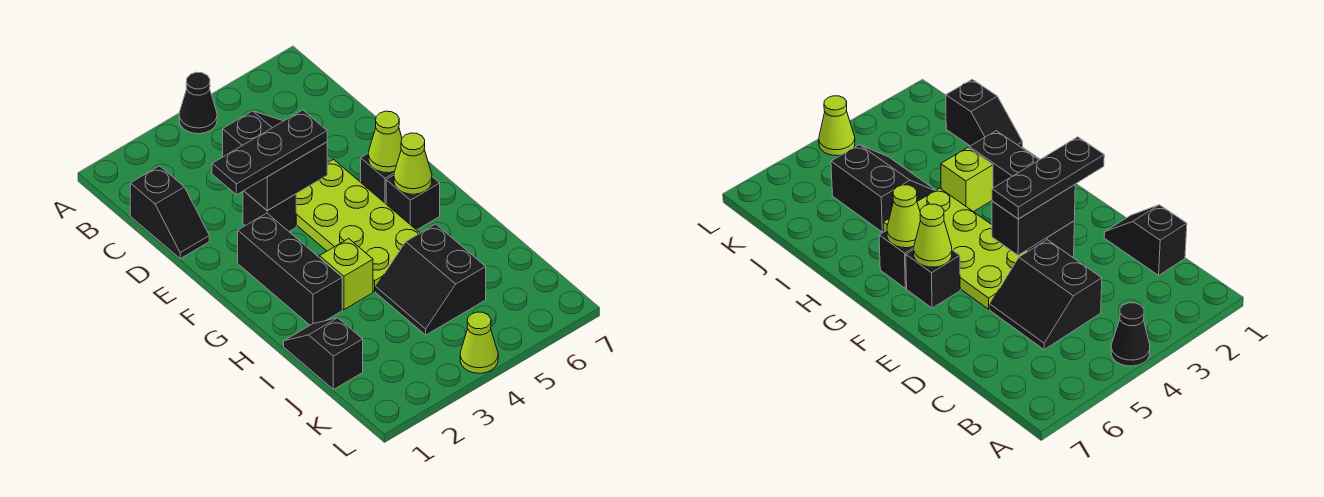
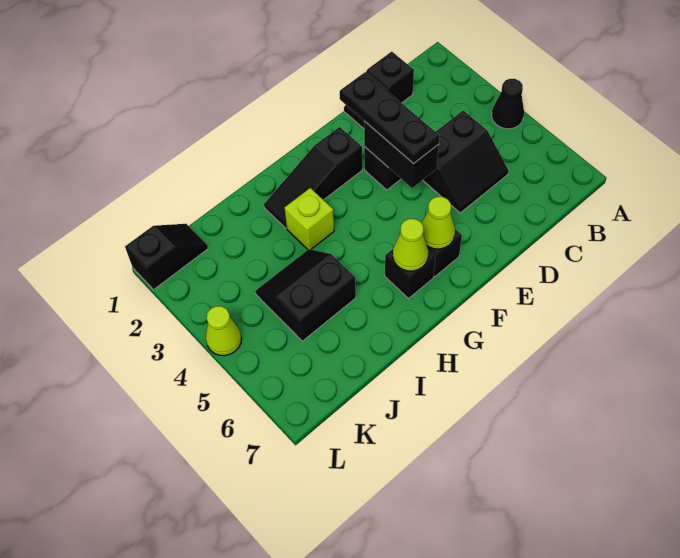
lime 2x4 plate [296,160,420,291] -> none
black 1x3 brick [238,213,342,325] -> black 1x3 slope [264,127,362,228]
black 1x2 slope [284,318,363,390] -> black 1x2 slope moved to [125,224,208,290]

